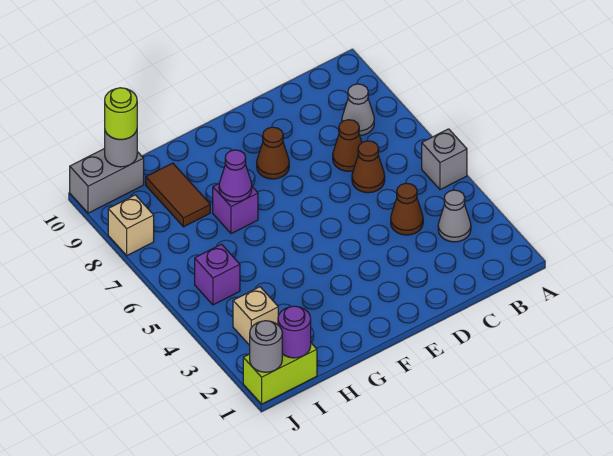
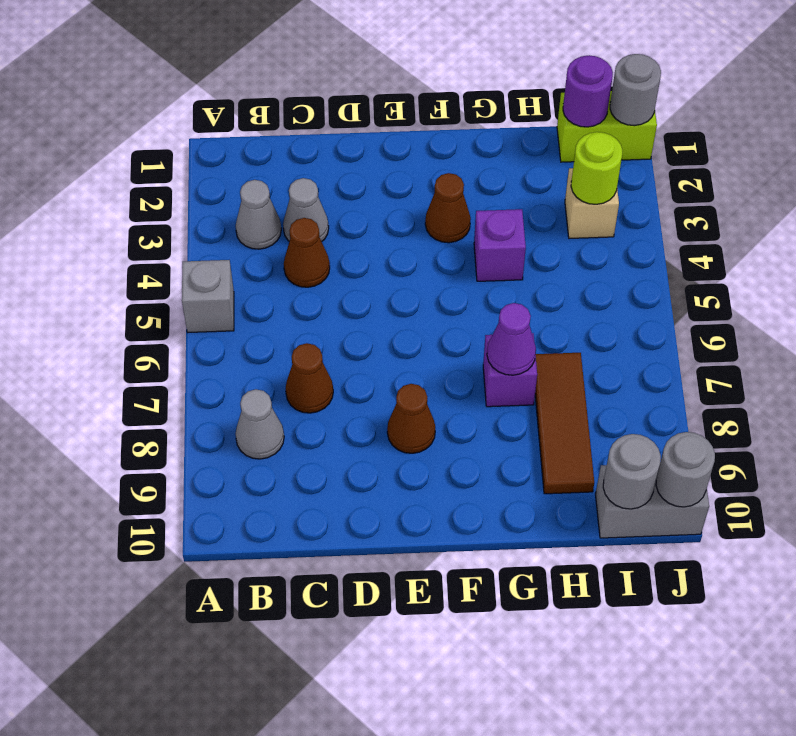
none -> grey 1x1 cone [283,178,329,242]
brown 1x1 cone [352,141,385,193] -> brown 1x1 cone moved to [425,173,471,243]
brown 1x2 tile [146,163,210,227] -> brown 1x3 tile [535,353,594,494]
purple 1x1 brick [195,244,240,305] -> purple 1x1 brick moved to [474,209,526,281]
lime 1x1 round brick [105,88,137,140] -> lime 1x1 round brick moved to [571,132,623,204]
tan 1x1 brick [108,195,154,255] -> none
none -> grey 1x1 round brick [656,432,715,507]

